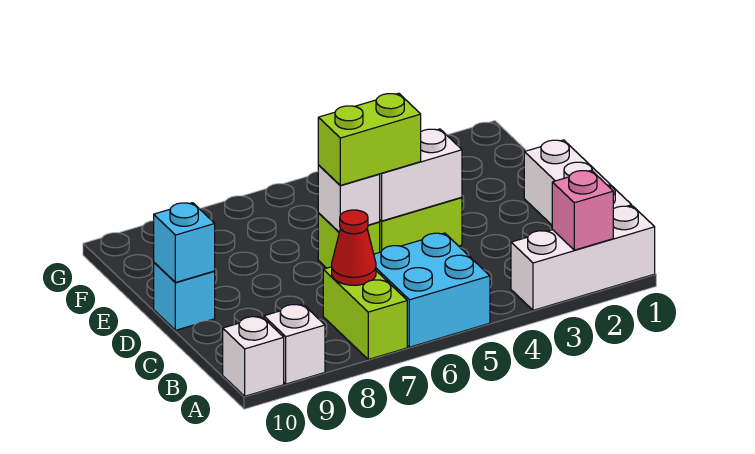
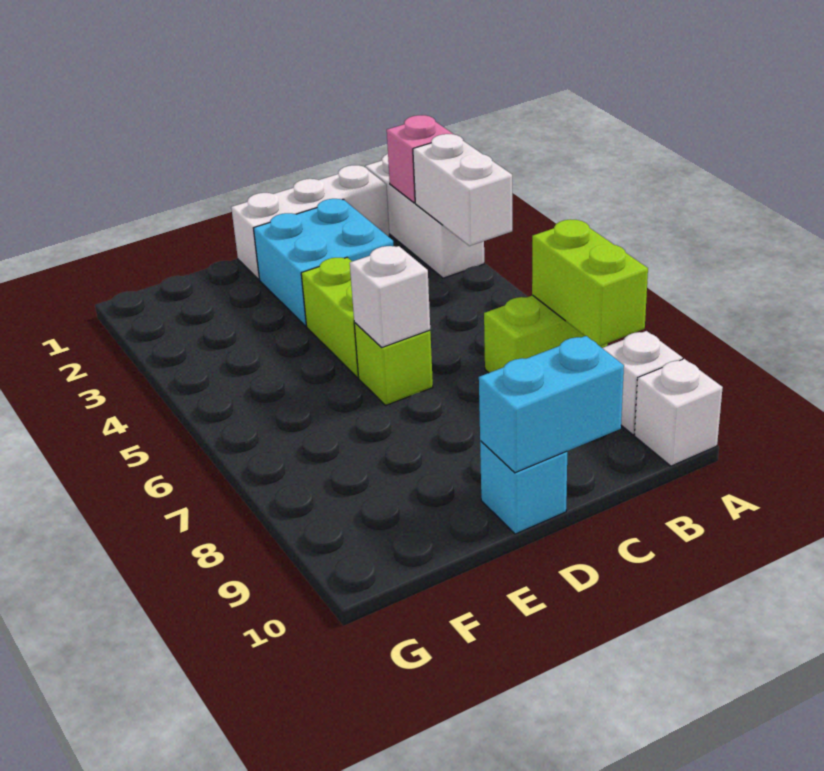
cyan 2x2 brick [374,233,490,347] -> cyan 2x2 brick moved to [254,199,393,326]
red 1x1 cone [332,210,376,285] -> none
white 1x2 brick [380,129,462,221] -> white 1x2 brick moved to [413,134,512,246]
lime 1x2 brick [318,93,421,185] -> lime 1x2 brick moved to [532,219,648,346]
cyan 1x1 brick [154,203,215,282] -> cyan 1x2 brick [479,336,624,473]

